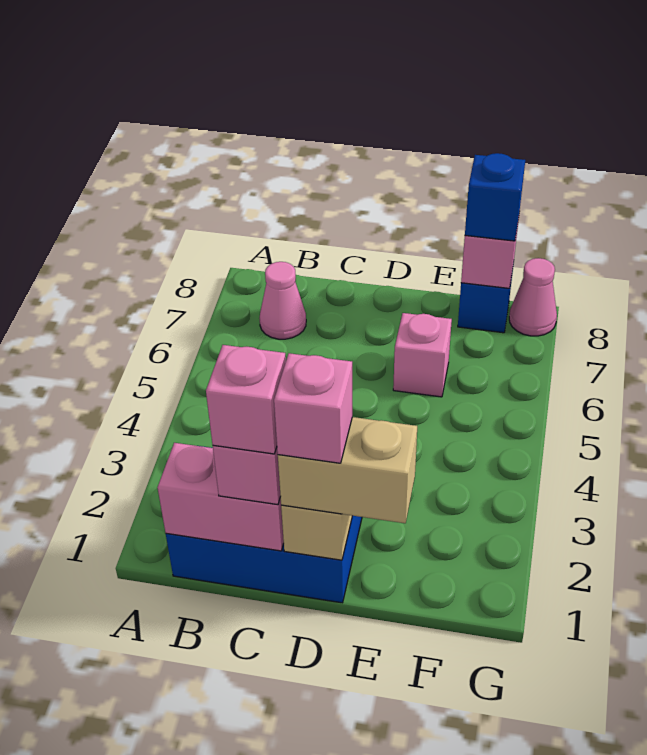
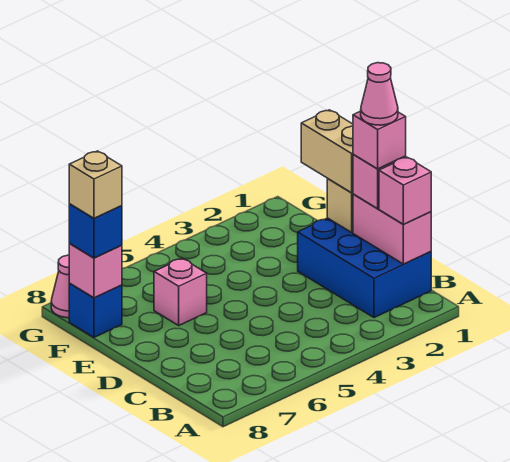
pink 1x1 cone [259,262,306,339] -> pink 1x1 cone moved to [361,63,398,125]
pink 1x1 brick [274,353,352,463] -> pink 1x1 brick moved to [379,157,431,224]
none -> tan 1x1 brick [69,151,122,218]

